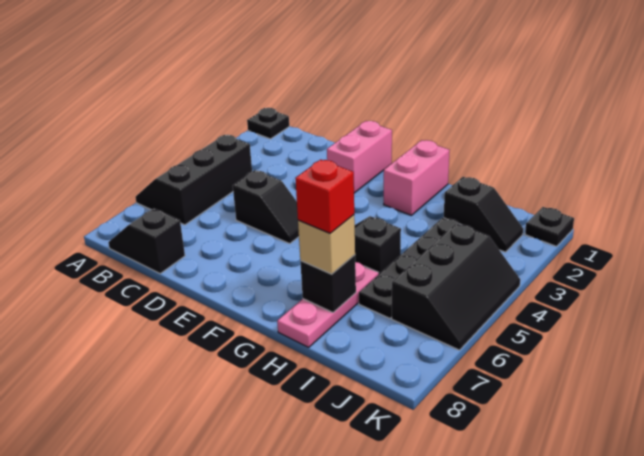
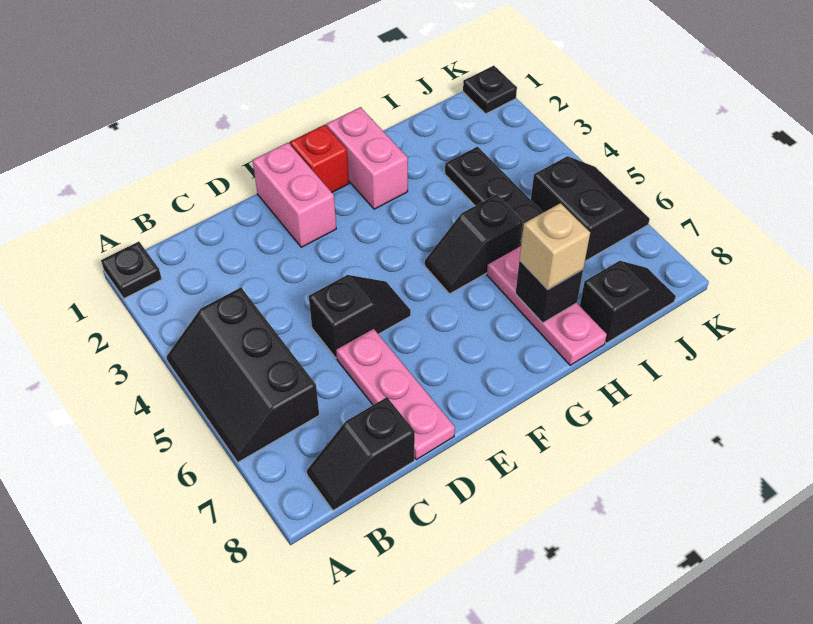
none -> pink 1x3 plate [336,329,455,460]
red 1x1 brick [295,160,354,233] -> red 1x1 brick moved to [290,125,349,192]
black 1x2 slope [444,177,523,252] -> black 1x2 slope moved to [580,261,676,343]
black 2x3 slope [392,223,520,350] -> black 2x2 slope [531,156,650,261]

